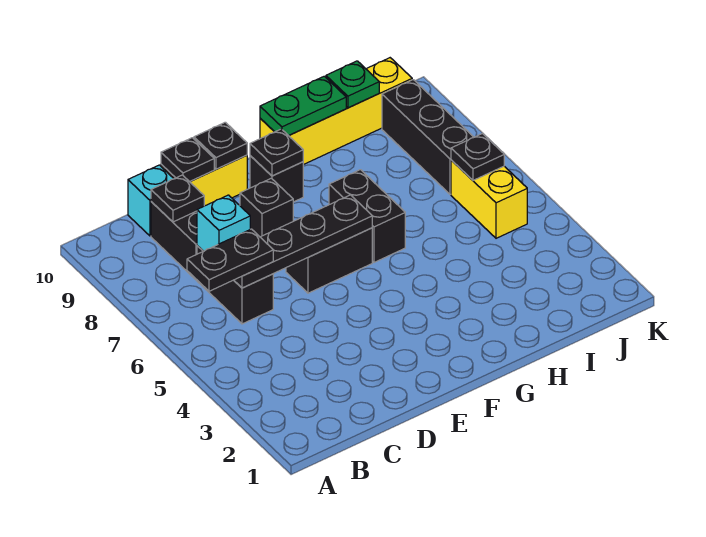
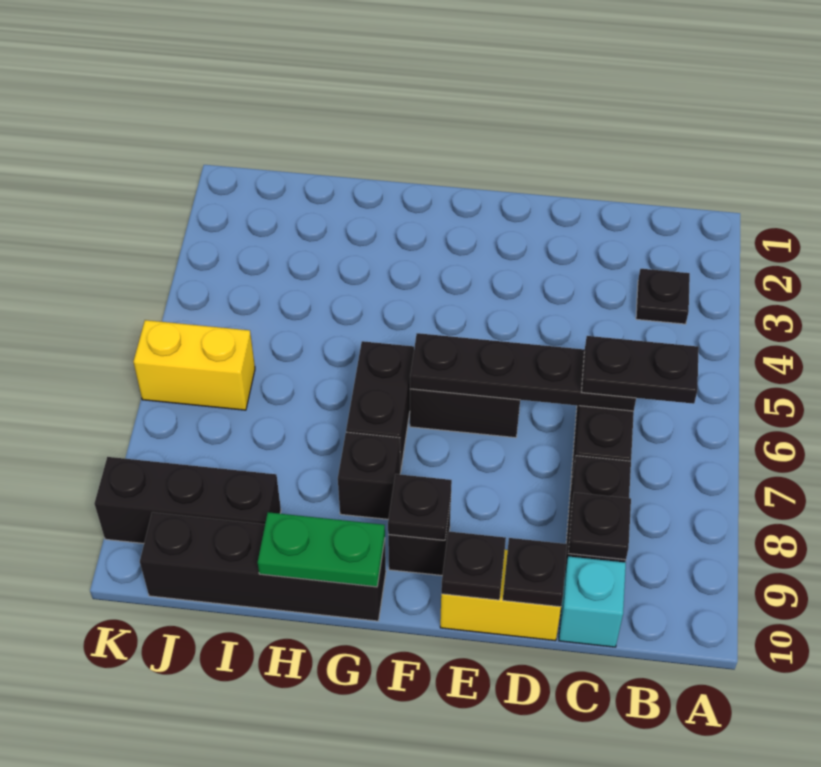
cyan 1x1 brick [197,195,250,251] -> none
black 1x1 brick [240,178,293,237] -> black 1x1 brick moved to [338,432,400,519]
yellow 1x4 brick [260,58,412,165] -> black 1x4 brick [140,512,386,621]
green 1x1 plate [326,61,379,108] -> none
yellow 1x2 brick [451,160,527,238] -> yellow 1x2 brick turned to [133,320,255,410]
black 1x1 plate [451,133,504,180] -> black 1x1 plate moved to [636,269,690,324]
black 1x3 brick [382,80,474,194] -> black 1x3 brick turned to [94,457,281,543]

